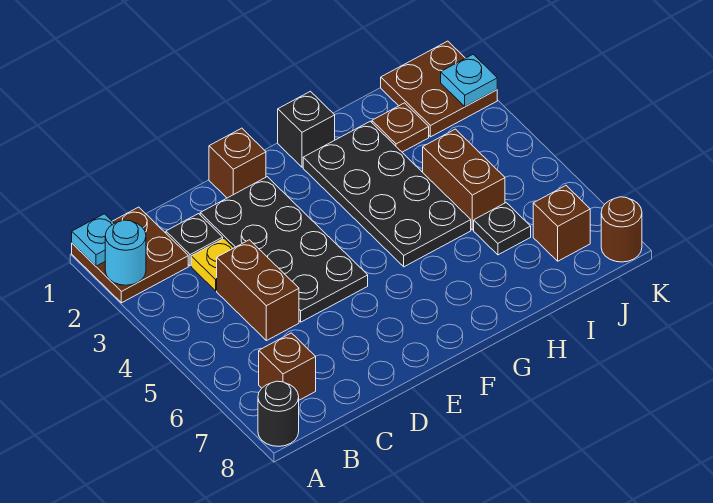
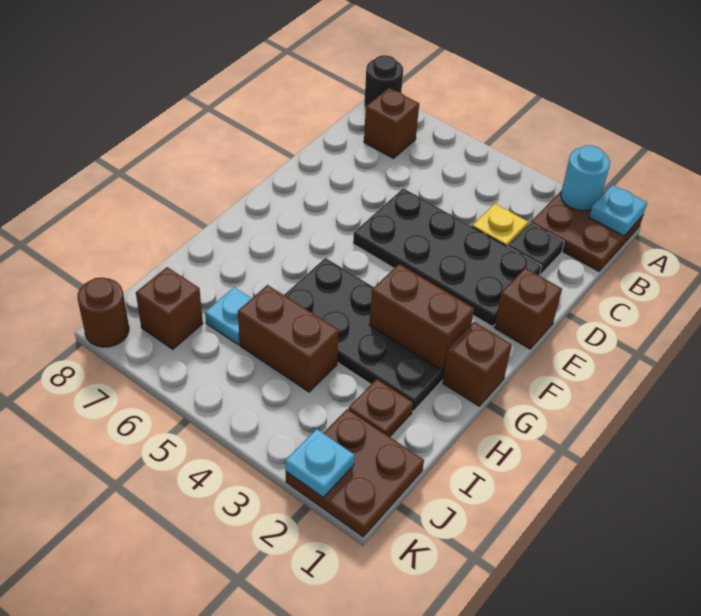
brown 1x2 brick [217,240,299,341] -> brown 1x2 brick moved to [369,264,474,371]
black 1x1 brick [278,91,335,167] -> brown 1x1 brick [443,322,512,406]
black 1x1 plate [474,203,531,255] -> cyan 1x1 plate [205,287,252,345]

